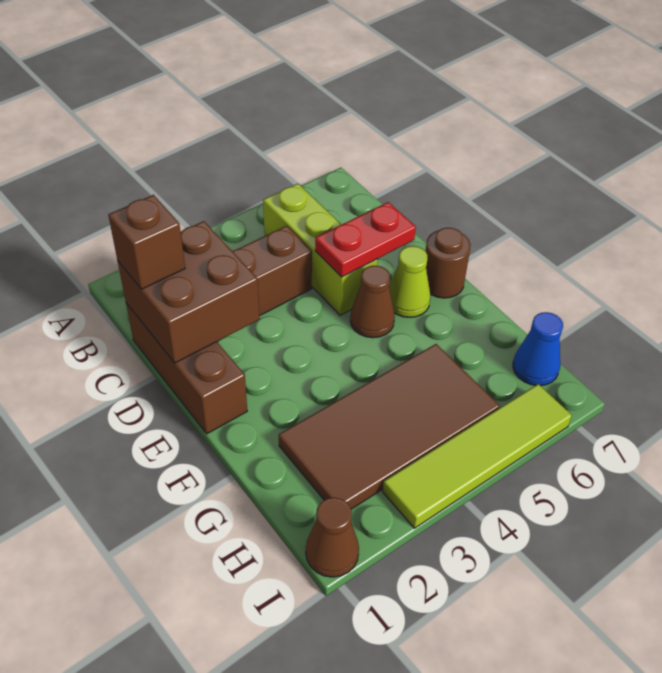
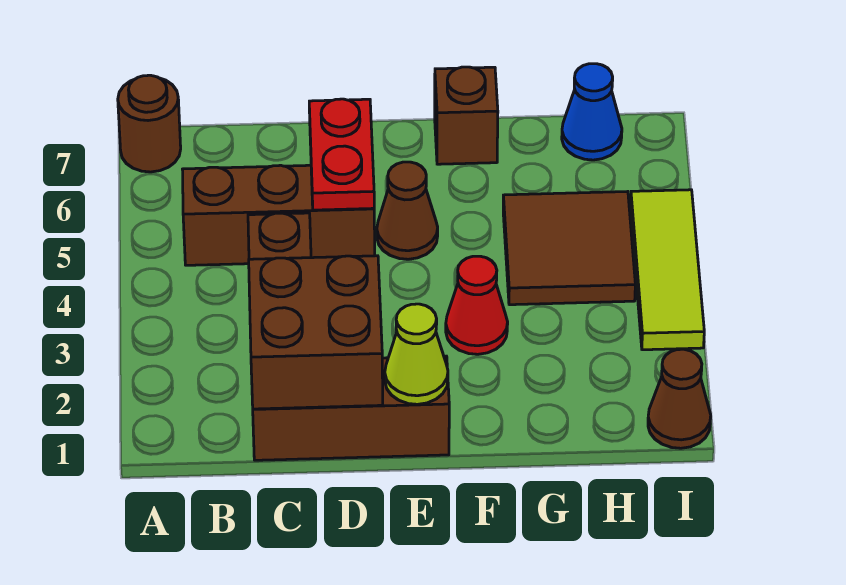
lime 1x3 brick [263,184,378,315] -> brown 1x3 brick [182,165,375,265]
brown 1x1 brick [108,195,185,289] -> brown 1x1 brick moved to [435,67,498,164]
lime 1x1 cone [389,246,430,317] -> lime 1x1 cone moved to [385,304,448,404]
brown 1x1 round brick [426,228,471,298] -> brown 1x1 round brick moved to [118,75,181,172]
none -> red 1x1 cone [446,256,508,354]
brown 2x4 tile [279,344,500,509] -> brown 2x2 tile [503,192,635,305]
lime 1x4 tile [383,384,572,528] -> lime 1x3 tile [630,190,704,350]

